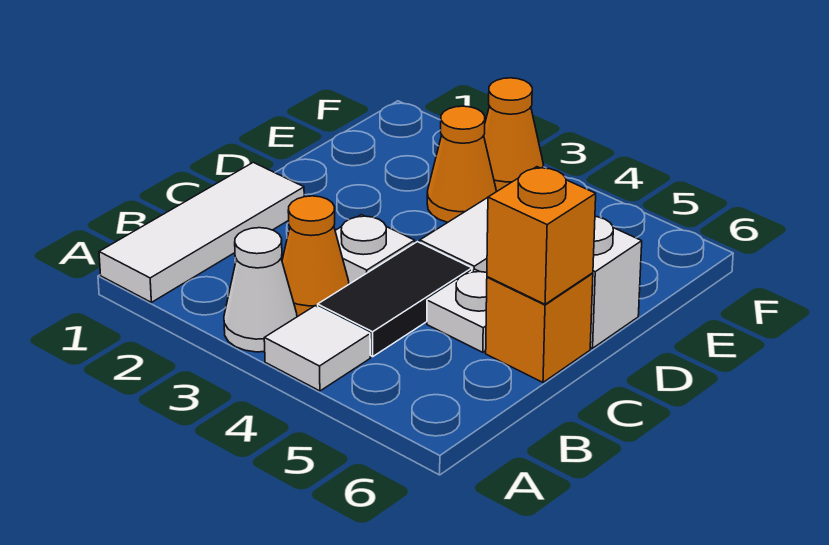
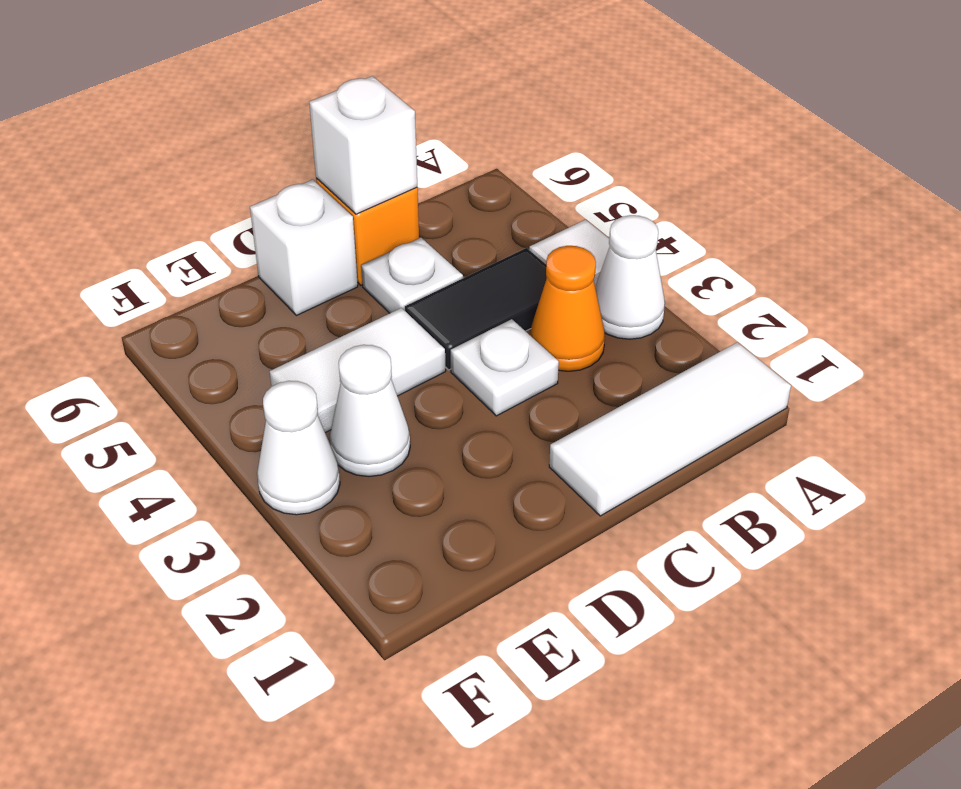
orange 1x1 brick [487,167,596,304] -> white 1x1 brick [309,76,417,214]
orange 1x1 cone [427,106,496,222] -> white 1x1 cone [330,345,410,476]
orange 1x1 cone [484,78,544,192] -> white 1x1 cone [257,381,340,515]

